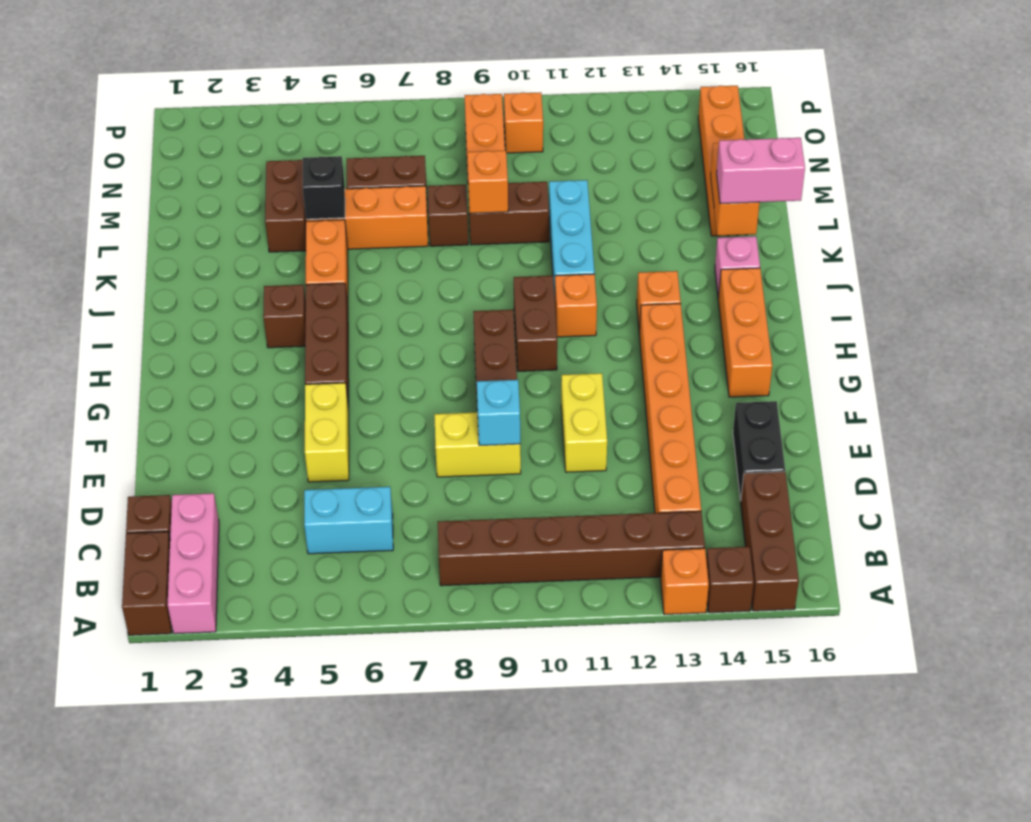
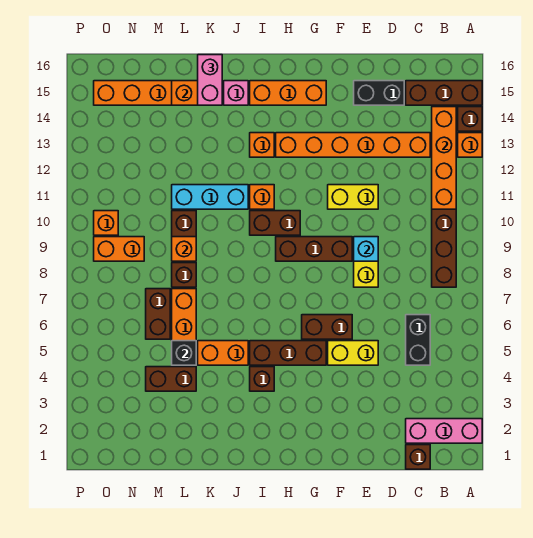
brown 1x2 brick [122,532,172,635] -> brown 1x2 brick moved to [302,315,352,339]
none -> orange 1x4 brick [432,107,456,209]
cyan 1x2 brick [304,487,393,554] -> black 1x2 brick [406,315,430,365]

